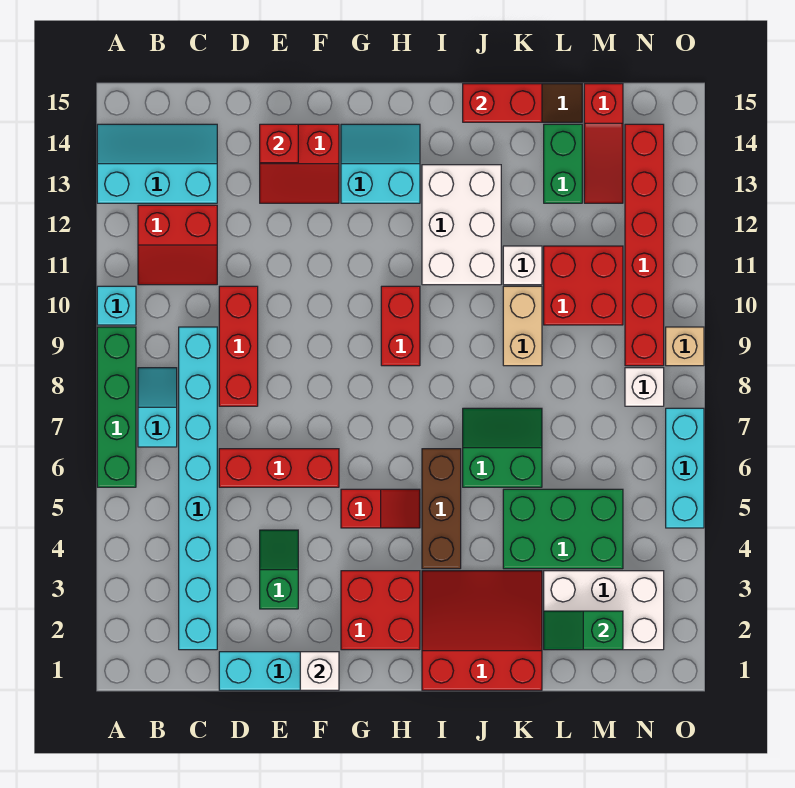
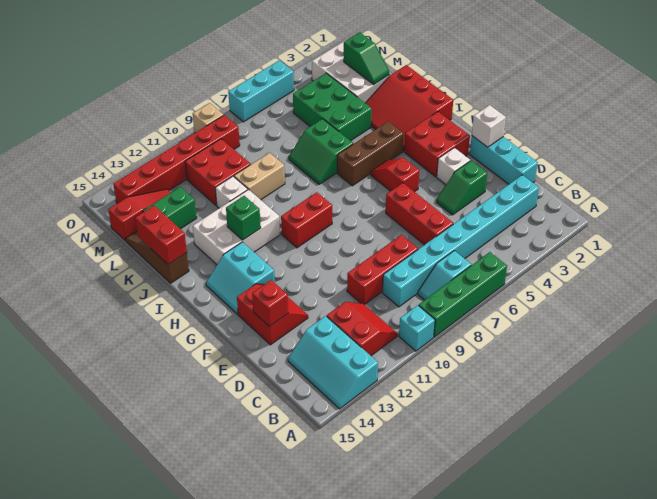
none -> green 1x1 brick [226,196,261,240]
white 1x1 brick [625,368,664,406] -> white 1x1 brick moved to [437,148,470,185]

